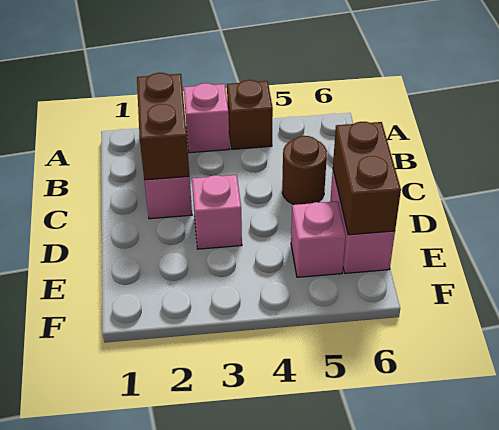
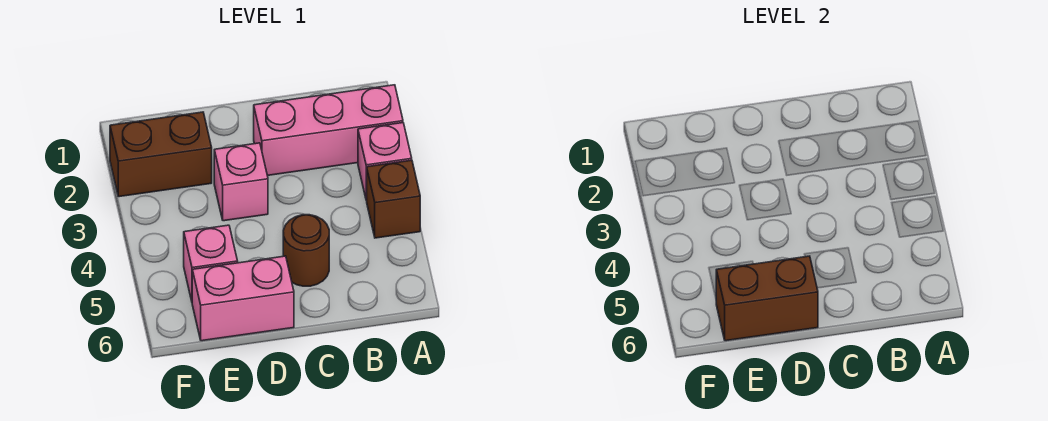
brown 1x2 brick [137,73,189,180] -> brown 1x2 brick moved to [110,112,212,197]

